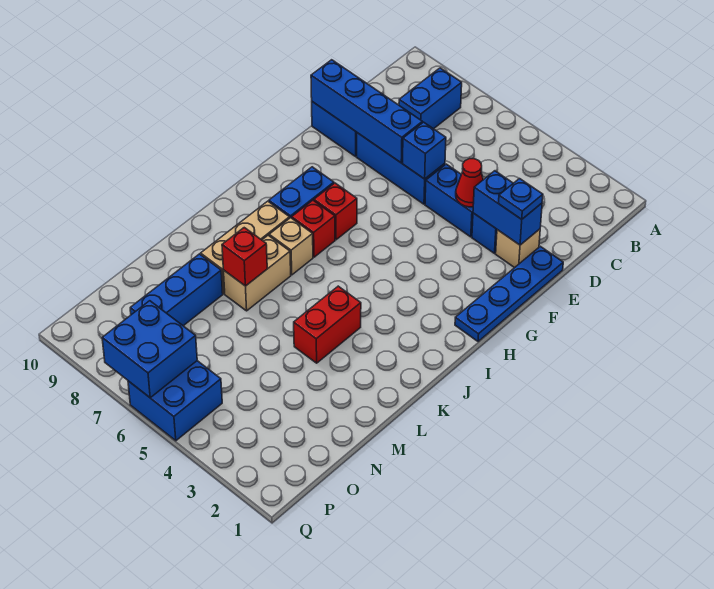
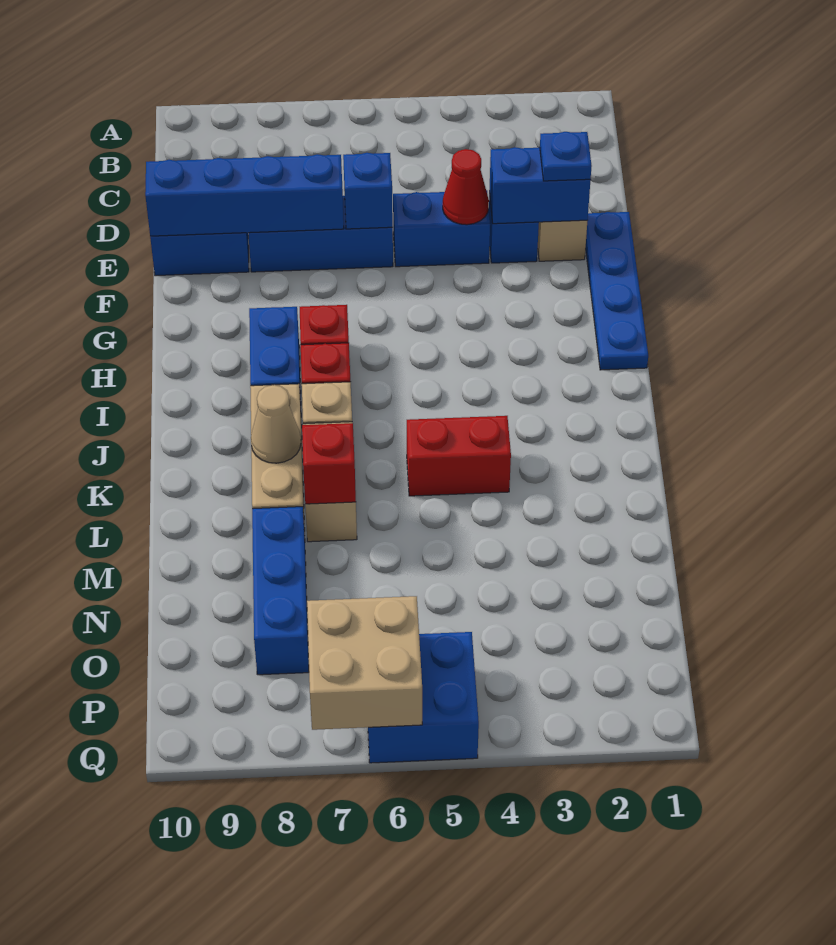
blue 1x2 brick [399,68,462,129] -> none
red 1x2 brick [294,286,361,363] -> red 1x2 brick turned to [407,416,511,496]
none -> tan 1x1 cone [251,385,301,463]
blue 2x2 brick [102,301,197,398] -> tan 2x2 brick [307,596,422,730]

